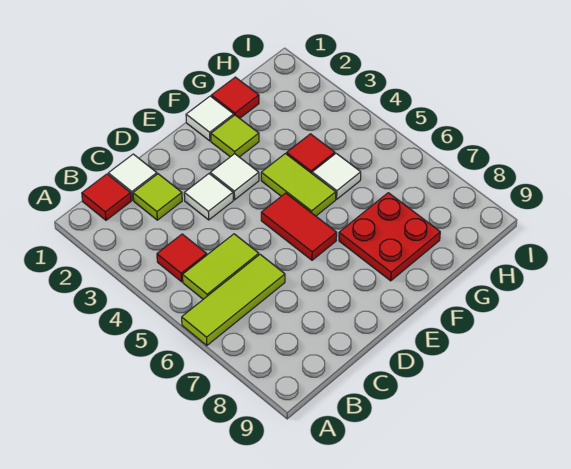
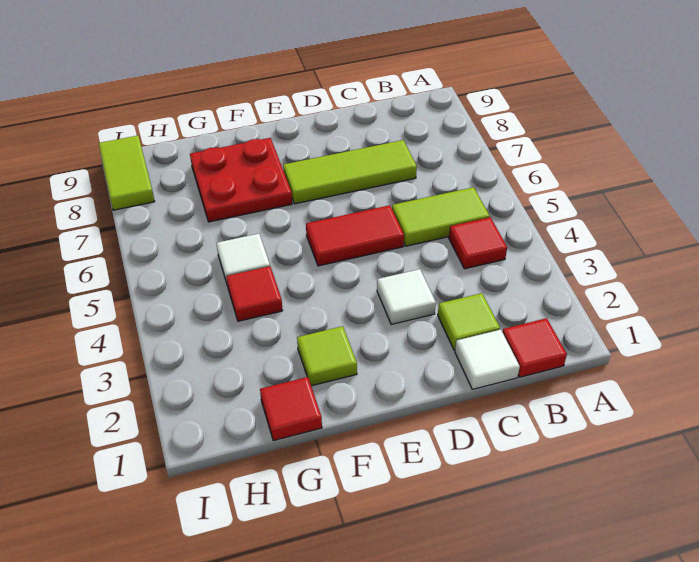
lime 1x3 tile [182,255,285,346] -> lime 1x3 tile moved to [283,140,417,204]
white 1x1 tile [210,154,259,200] -> none
red 1x2 tile [261,193,337,260] -> red 1x2 tile turned to [306,205,404,266]
white 1x1 tile [186,96,234,141] -> none
lime 1x2 tile [261,154,336,216] -> lime 1x2 tile moved to [99,136,155,210]

